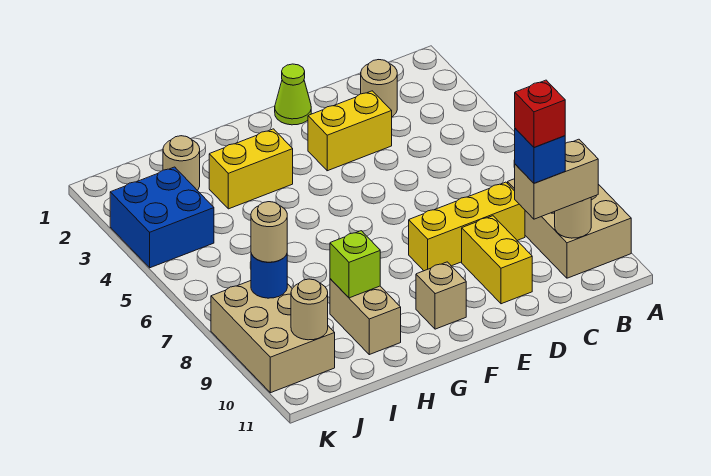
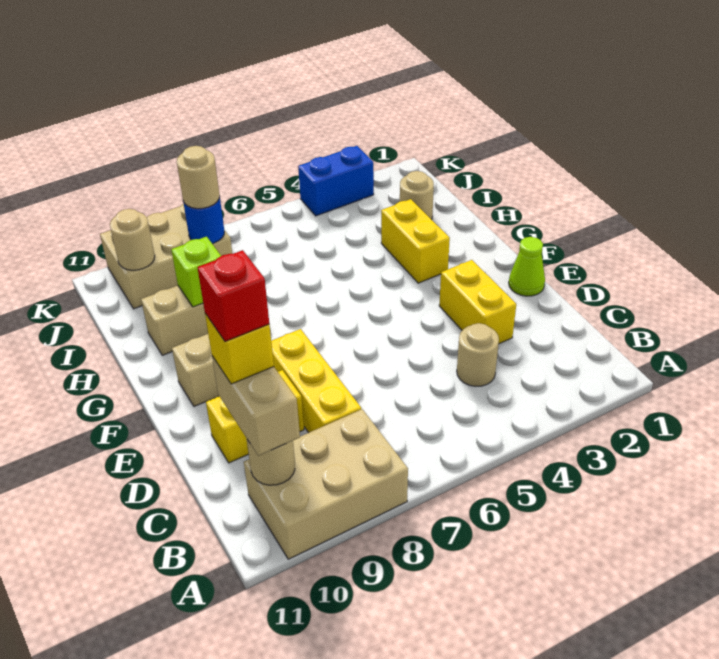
tan 1x1 round brick [361,60,397,117] -> tan 1x1 round brick moved to [457,323,499,386]
blue 1x1 brick [515,128,565,183] -> yellow 1x1 brick [205,314,274,384]
blue 2x2 brick [110,167,214,268] -> blue 1x2 brick [298,146,374,216]

